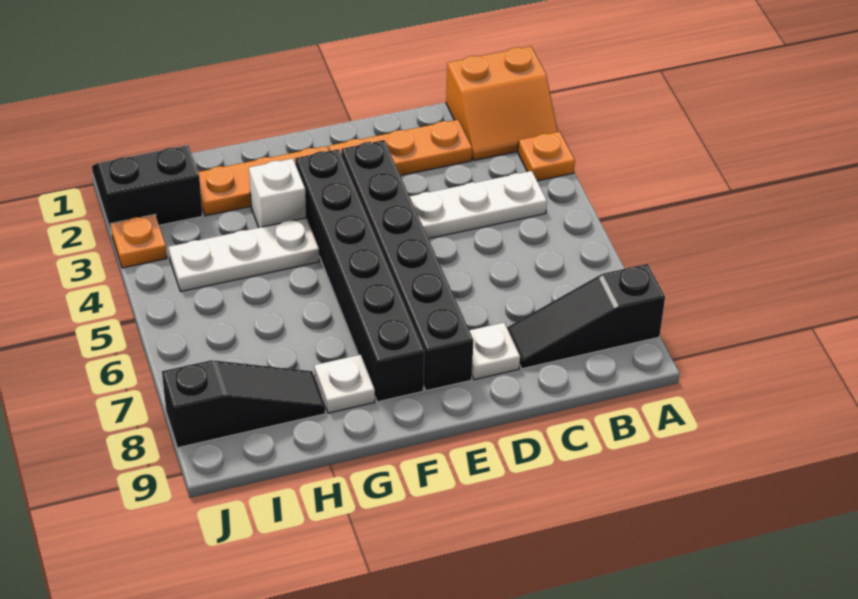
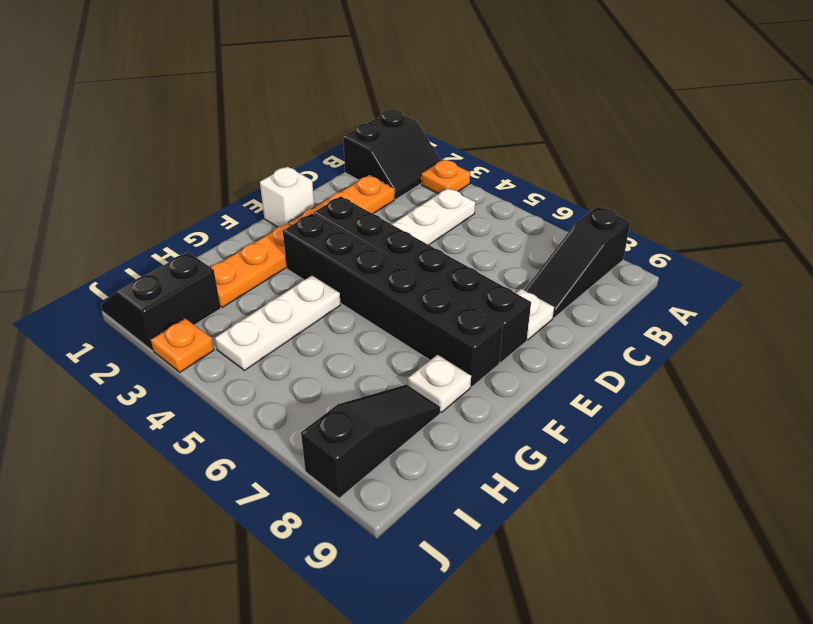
orange 2x2 slope [446,46,558,160] -> black 2x2 slope [343,110,441,200]
white 1x1 brick [249,159,306,228] -> white 1x1 brick moved to [260,167,314,227]

